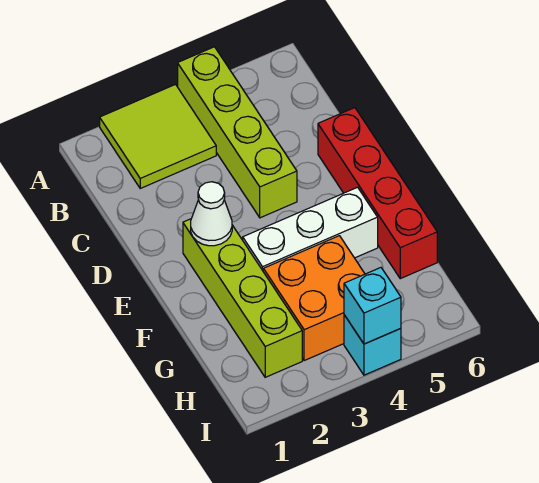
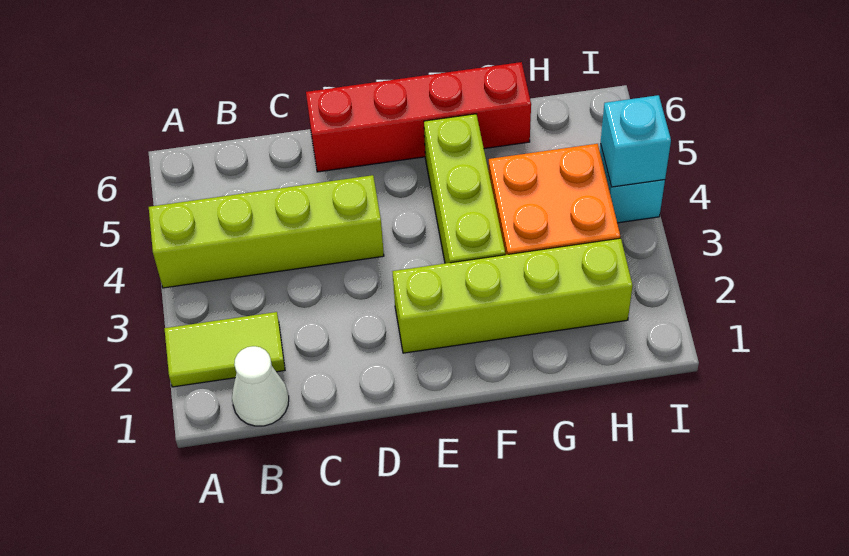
lime 2x2 tile [100,85,216,188] -> lime 1x2 tile [164,312,285,387]
white 1x1 cone [191,182,232,246] -> white 1x1 cone moved to [232,346,289,426]
white 1x3 brick [243,187,378,270] -> lime 1x3 brick [424,114,505,263]

